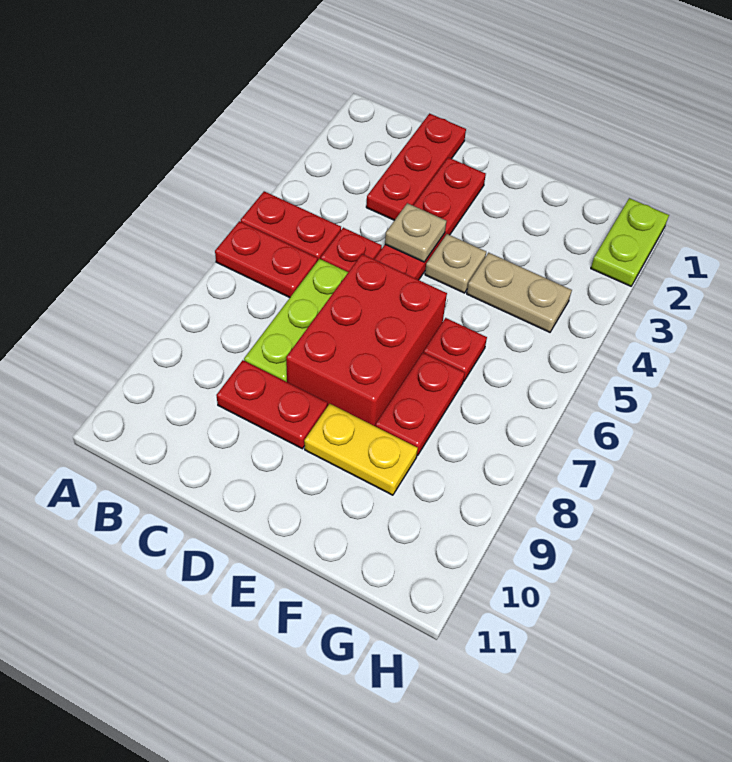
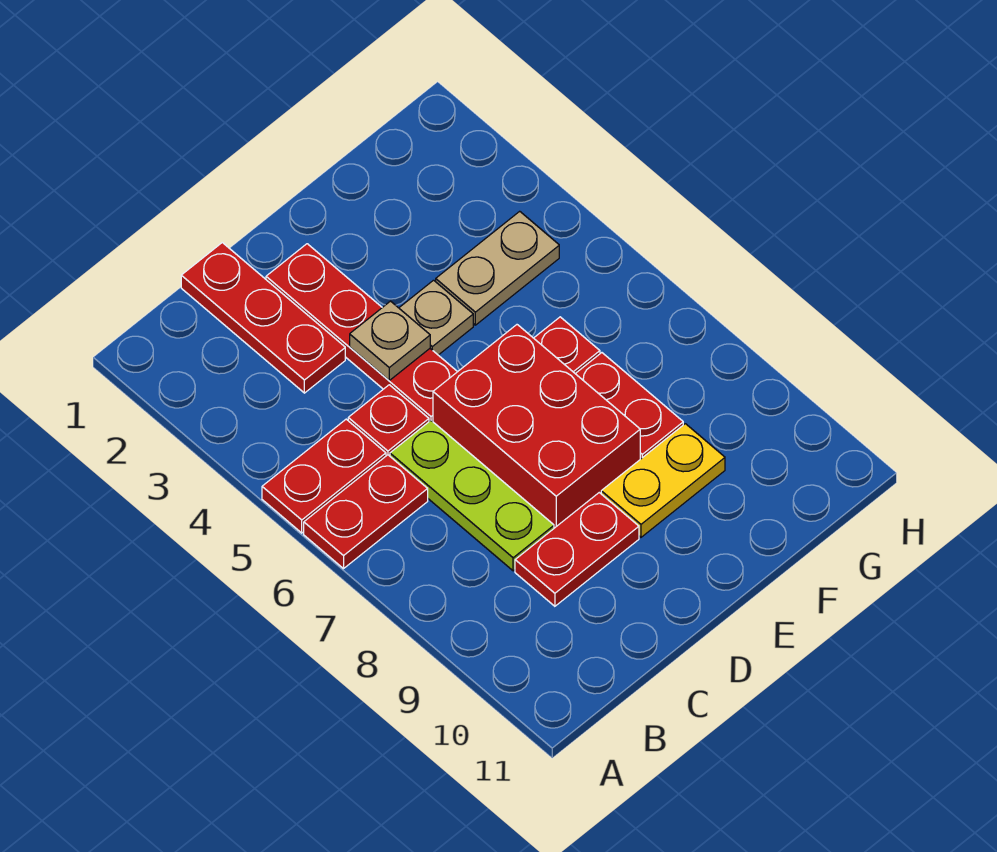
lime 1x2 plate [591,198,669,286] -> none

